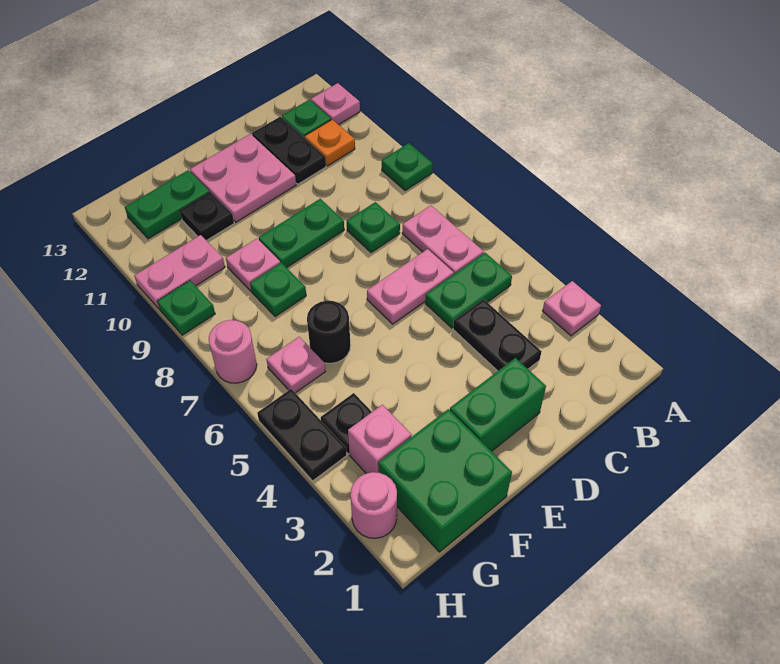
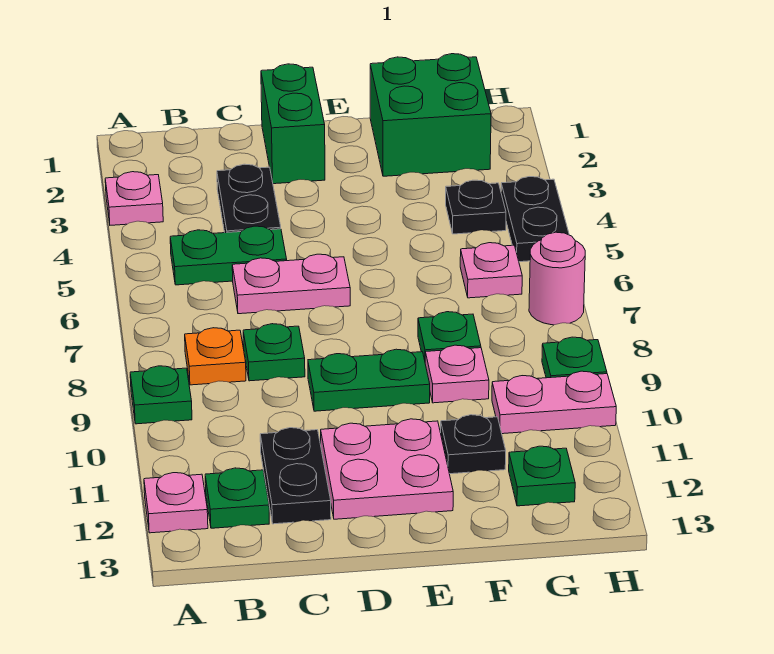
pink 1x2 plate [402,206,484,274] -> none
orange 1x1 plate [305,119,355,166] -> orange 1x1 plate moved to [185,328,246,385]
green 1x2 brick [450,358,546,451] -> green 1x2 brick turned to [261,64,325,184]
black 1x1 round brick [307,301,350,363] -> none
green 1x2 plate [125,170,210,239] -> green 1x1 plate [509,446,575,506]
pink 1x1 brick [348,405,412,474] -> none
pink 1x1 round brick [350,472,397,538] -> none

